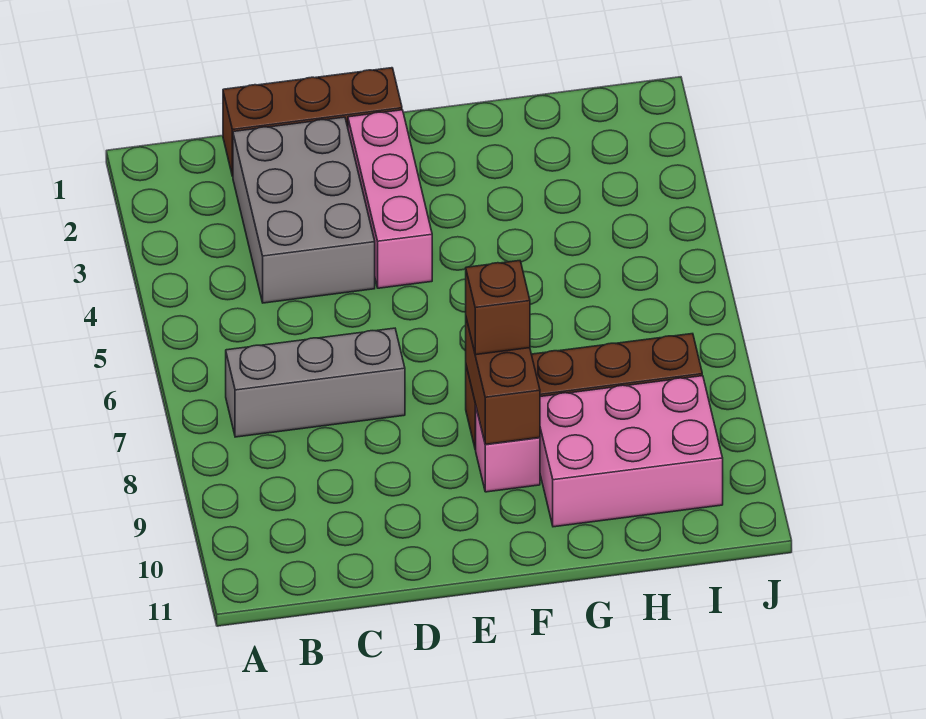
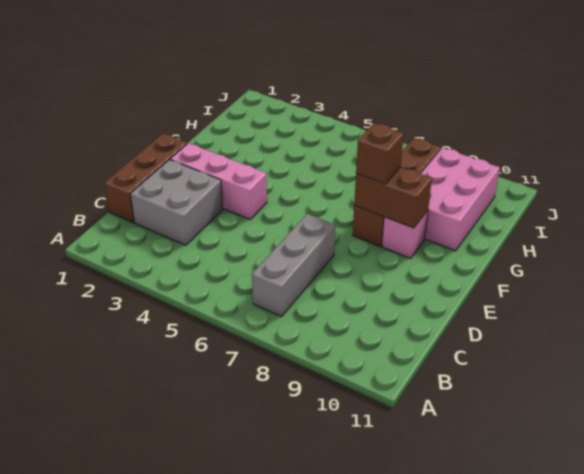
grey 2x3 brick [233,117,375,303] -> grey 2x2 brick [130,160,223,245]

